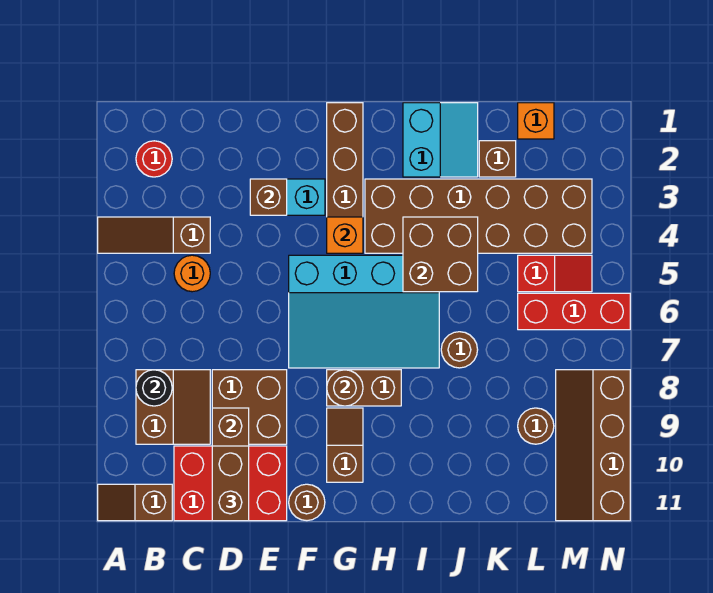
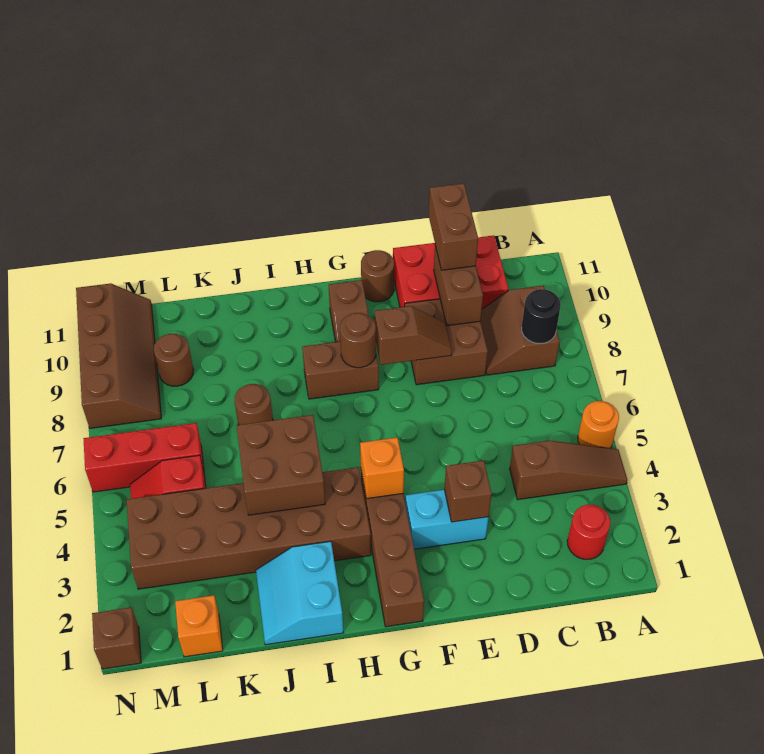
brown 1x2 slope [98,484,172,521] -> brown 1x2 slope moved to [375,306,452,365]
orange 1x1 round brick [174,255,210,292] -> orange 1x1 round brick moved to [578,401,619,448]
cyan 3x4 slope [289,255,439,368] -> none
brown 1x1 brick [479,141,516,177] -> brown 1x1 brick moved to [92,607,141,669]

